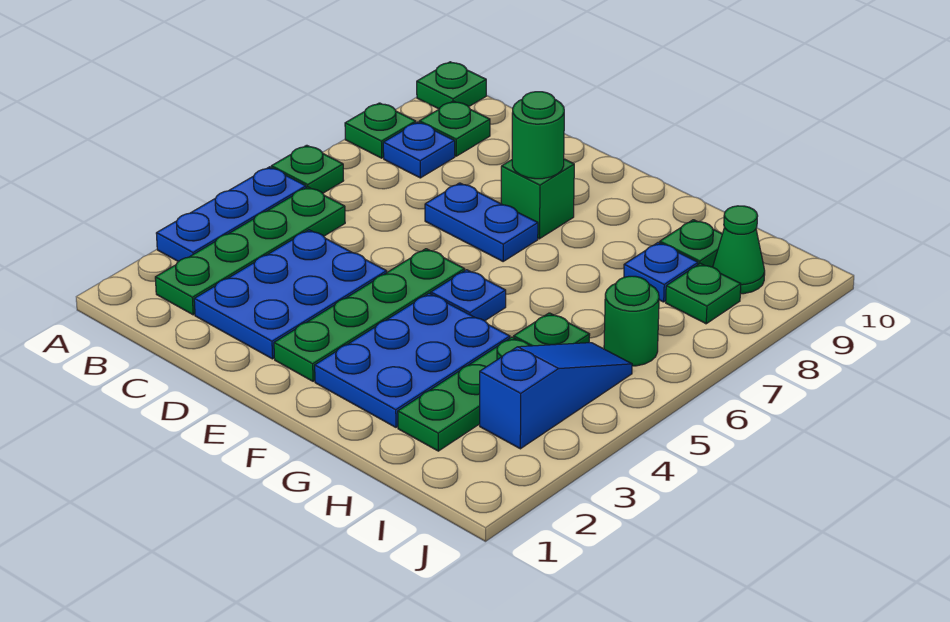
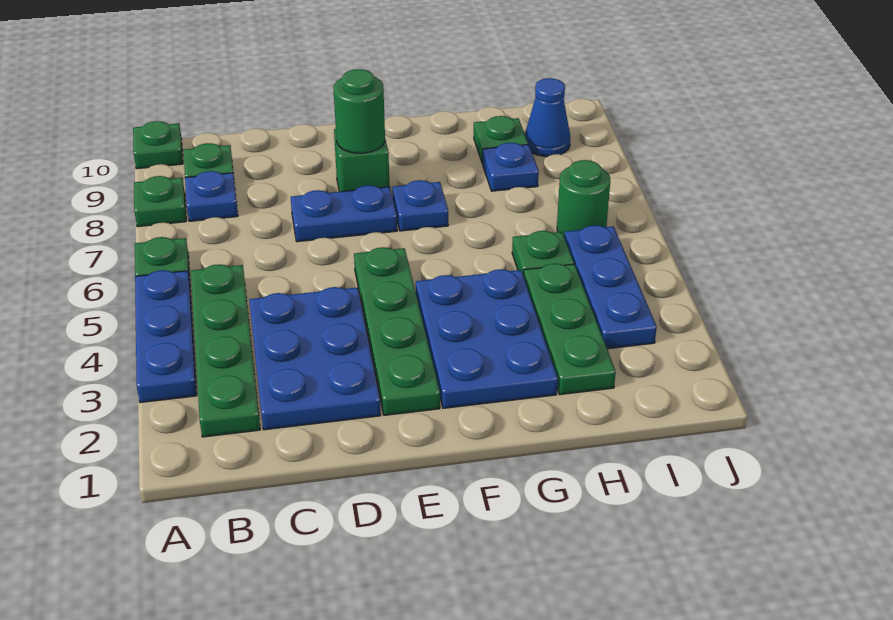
blue 1x1 plate [431,270,506,321] -> blue 1x1 plate moved to [392,180,448,231]
blue 1x3 slope [480,343,632,449] -> blue 1x3 plate [564,225,657,349]
green 1x1 plate [666,263,741,324] -> none
green 1x1 cone [713,206,765,294] -> blue 1x1 cone [525,78,570,157]

